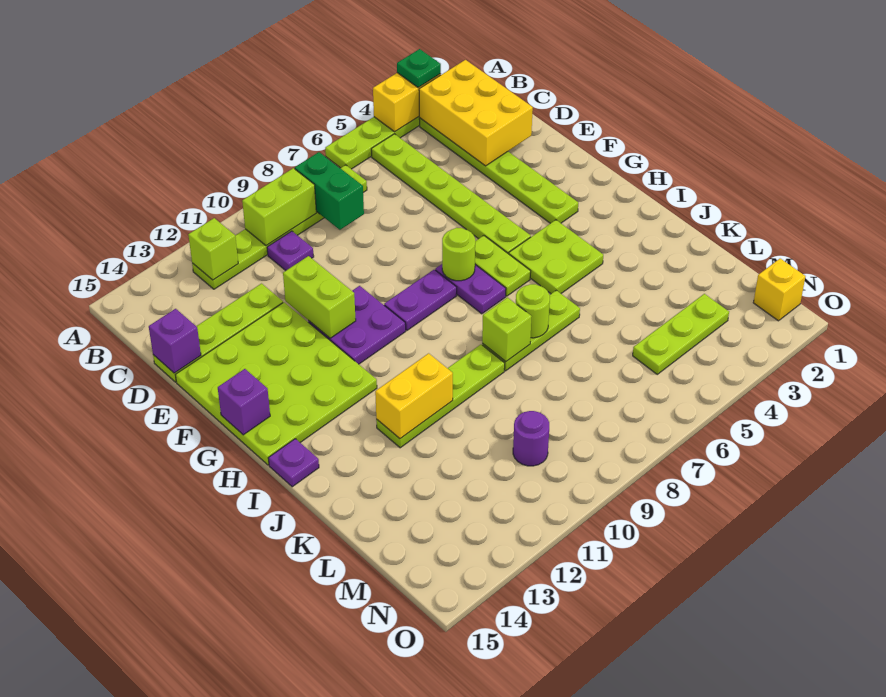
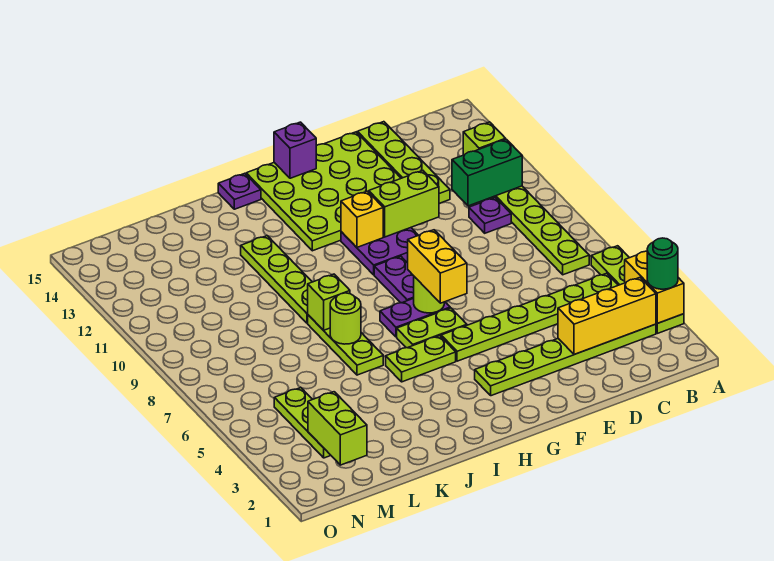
green 1x1 plate [397,49,441,88] -> green 1x1 round brick [647,238,678,289]
yellow 2x3 brick [419,60,533,166] -> yellow 1x3 brick [558,278,656,355]
green 1x2 brick [295,152,364,230] -> green 1x2 brick moved to [452,139,522,206]
lime 1x2 brick [242,168,316,246] -> lime 1x2 brick moved to [308,392,367,465]
purple 1x1 brick [149,309,201,373] -> none
lime 2x2 plate [509,220,603,294] -> lime 1x2 plate [386,336,456,382]
yellow 1x2 brick [375,353,453,439] -> yellow 1x2 brick moved to [407,230,467,303]
purple 1x1 round brick [513,411,549,466] -> none
yellow 1x1 brick [753,259,806,321] -> yellow 1x1 brick moved to [341,191,383,247]

